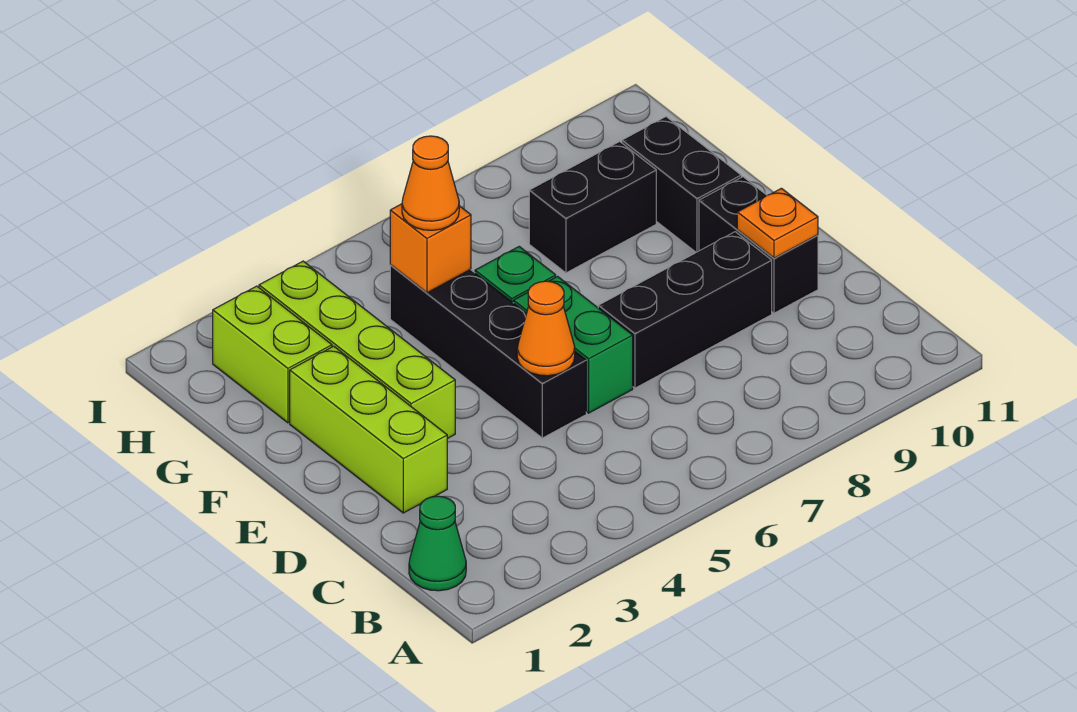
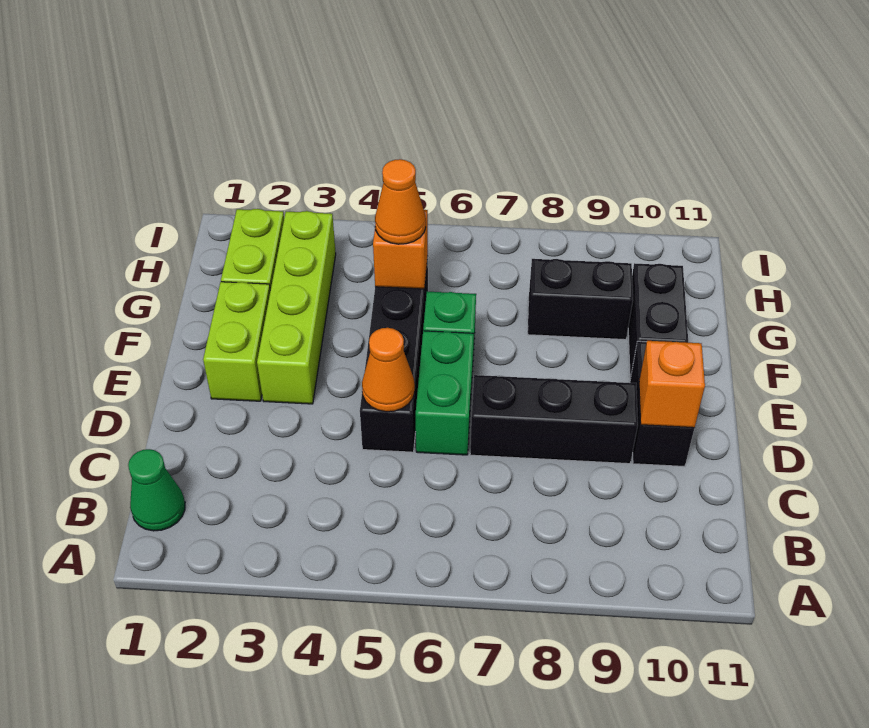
lime 1x3 brick [290,346,447,513] -> lime 1x2 brick [203,282,270,401]
orange 1x1 plate [737,188,818,258] -> orange 1x1 brick [639,341,705,428]

